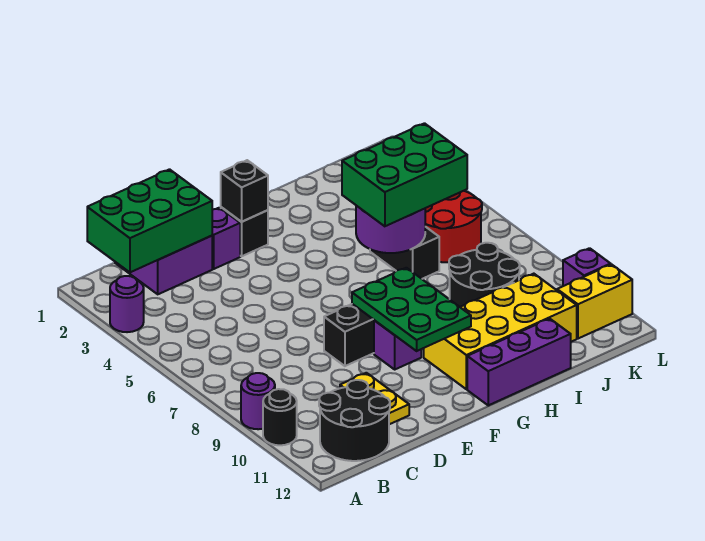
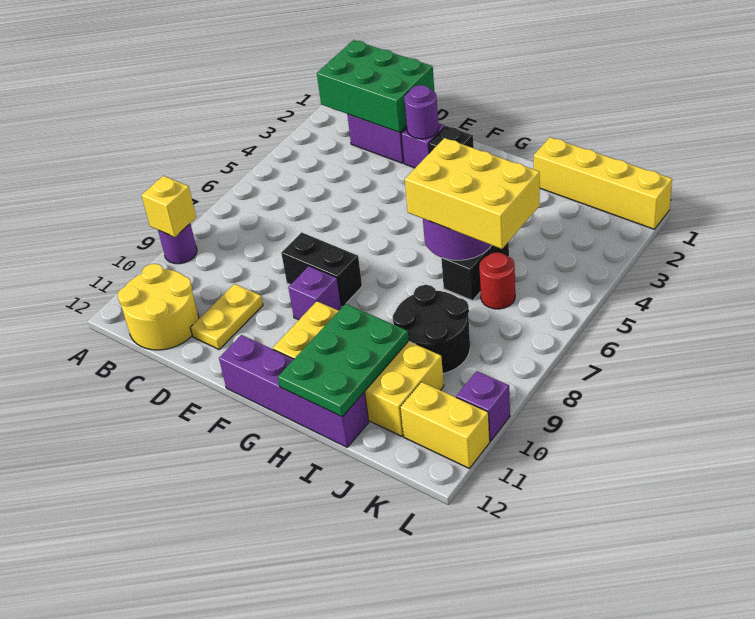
purple 1x1 round brick [110,276,144,332] -> purple 1x1 round brick moved to [404,85,439,139]
none -> yellow 1x1 brick [141,176,196,237]
black 1x1 round brick [263,389,297,445] -> none
black 2x2 round brick [319,380,390,461] -> yellow 2x2 round brick [117,264,199,350]
black 1x1 brick [221,160,268,222] -> none
green 2x3 plate [352,268,471,351] -> green 2x3 plate moved to [278,304,409,417]
purple 1x3 brick [467,319,571,405] -> purple 1x4 brick [219,335,369,447]
green 2x3 brick [342,123,467,226] -> yellow 2x3 brick [405,138,540,249]
none -> yellow 1x4 brick [534,137,672,229]
red 2x2 round brick [425,191,482,262] -> red 1x1 round brick [479,252,515,309]

